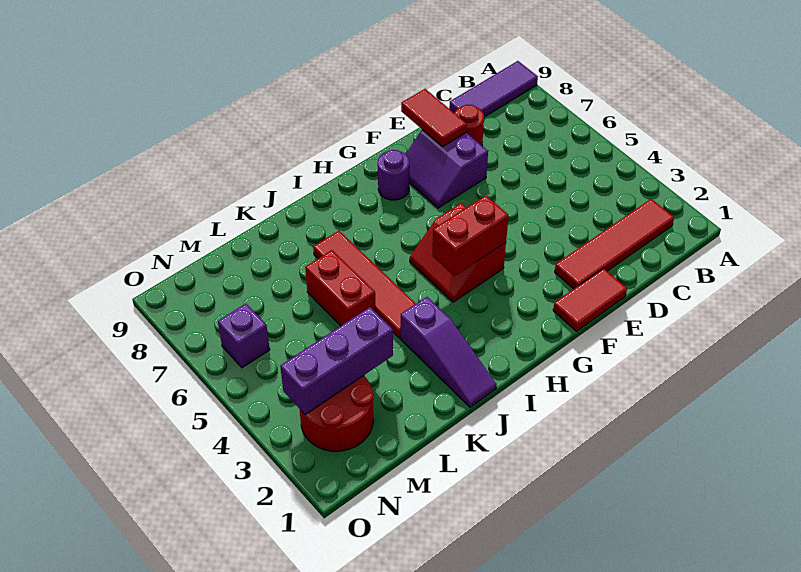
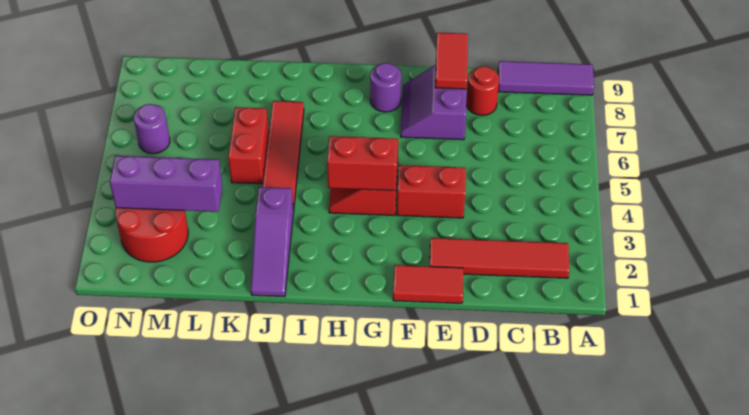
none -> red 1x2 brick [397,165,466,218]
purple 1x1 brick [218,304,270,368] -> purple 1x1 round brick [134,104,170,154]

